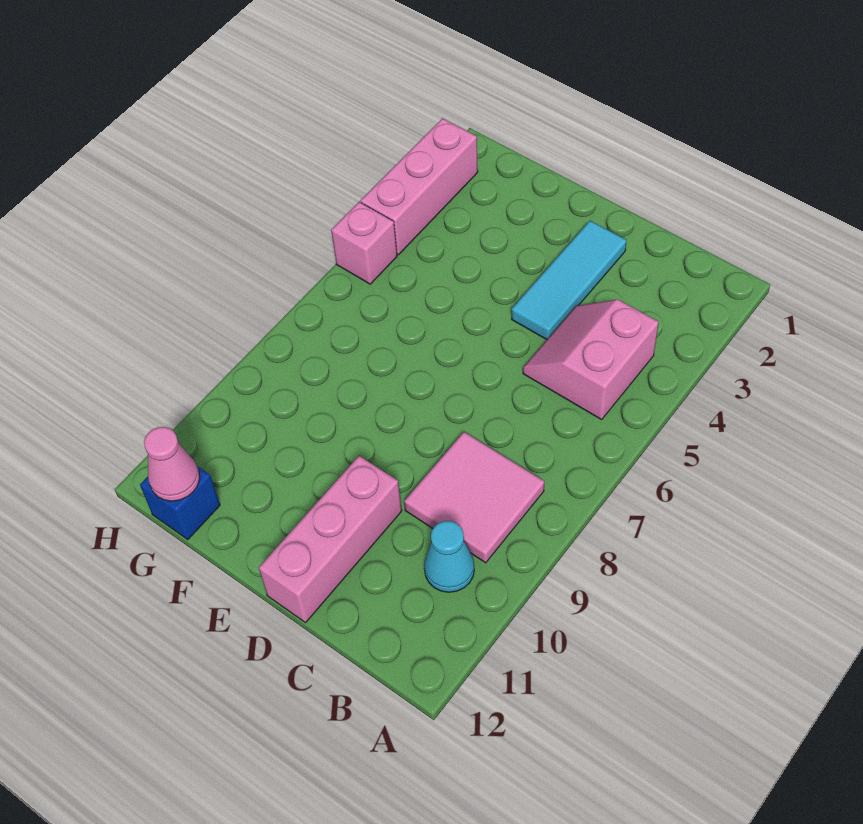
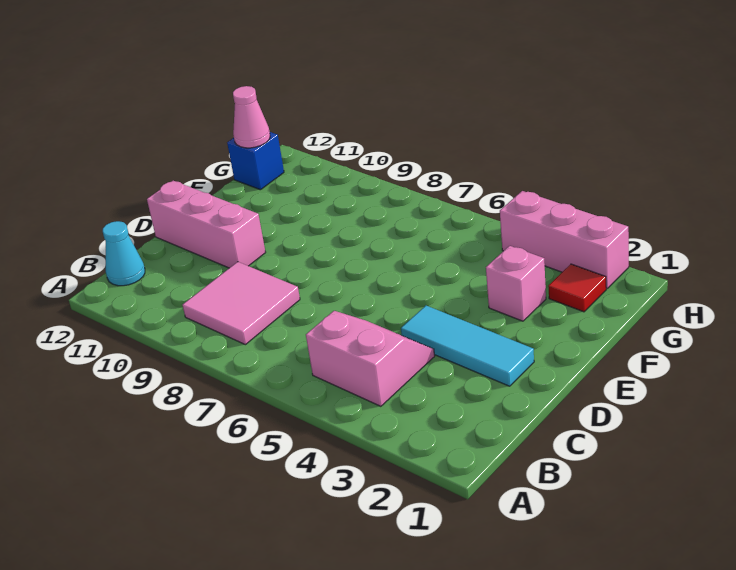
cyan 1x1 cone [424,521,474,592] -> cyan 1x1 cone moved to [103,221,145,286]
none -> red 1x1 tile [548,264,606,312]
pink 1x1 brick [331,202,397,284] -> pink 1x1 brick moved to [486,246,546,321]

